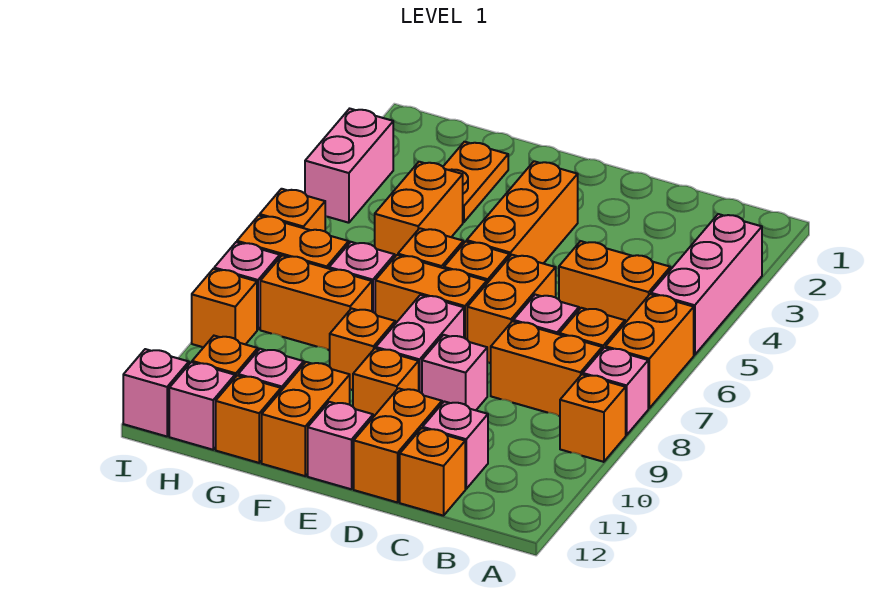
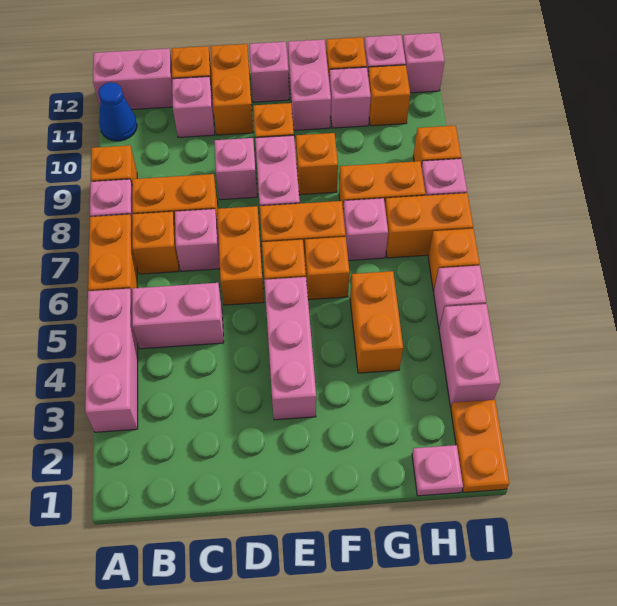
none -> blue 1x1 cone [98,82,137,141]
none -> pink 1x2 brick [93,48,173,110]
orange 1x2 brick [559,241,670,323] -> pink 1x2 brick [132,283,224,349]
orange 1x3 brick [467,161,578,264] -> pink 1x3 brick [264,277,316,420]
orange 1x2 brick [262,362,350,476] -> pink 1x2 brick [288,39,331,130]
orange 1x2 plate [443,142,508,222] -> orange 1x2 plate moved to [451,400,509,492]
none -> pink 1x1 plate [412,445,463,496]
none -> pink 1x1 brick [434,265,486,328]

